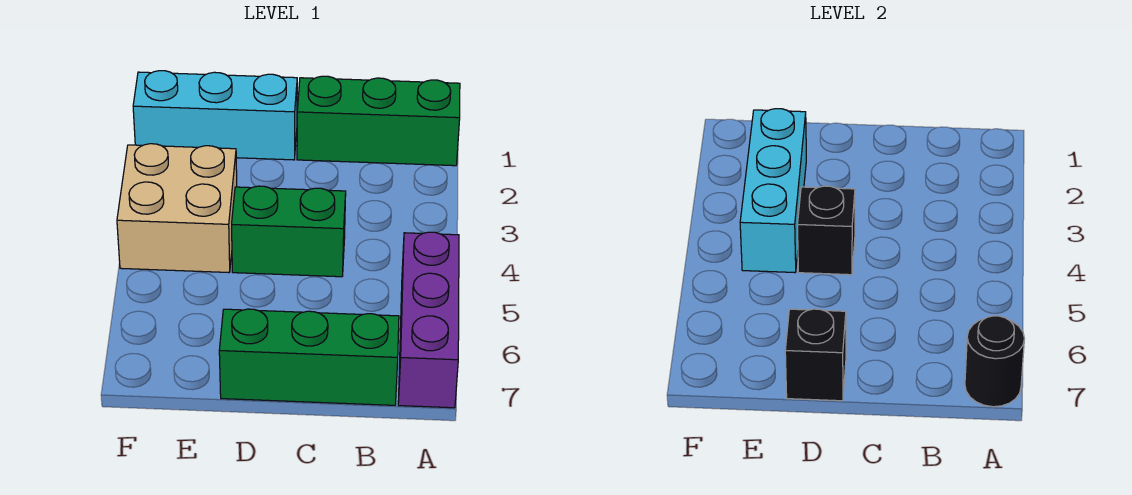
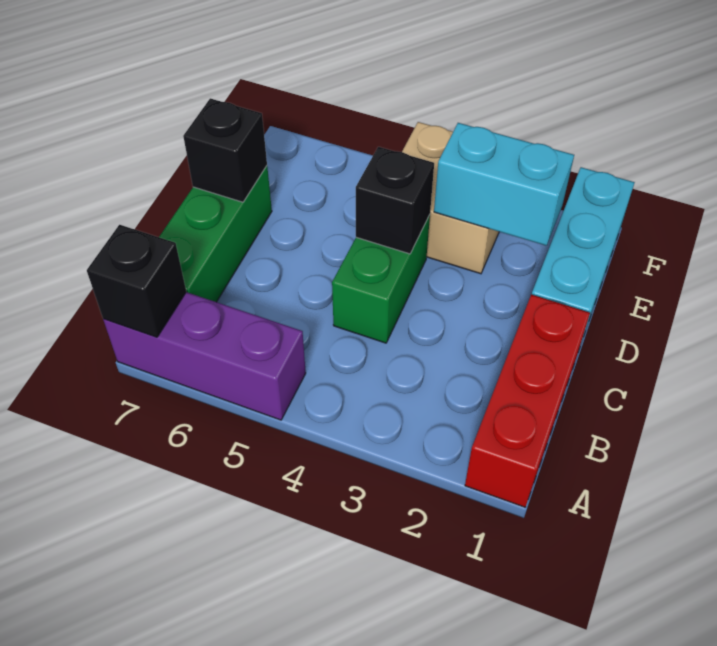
green 1x3 brick [297,76,460,166] -> red 1x3 brick [465,294,590,507]
black 1x1 round brick [965,316,1024,407] -> black 1x1 brick [87,225,186,337]
cyan 1x3 brick [740,109,806,273] -> cyan 1x2 brick [434,123,574,246]

